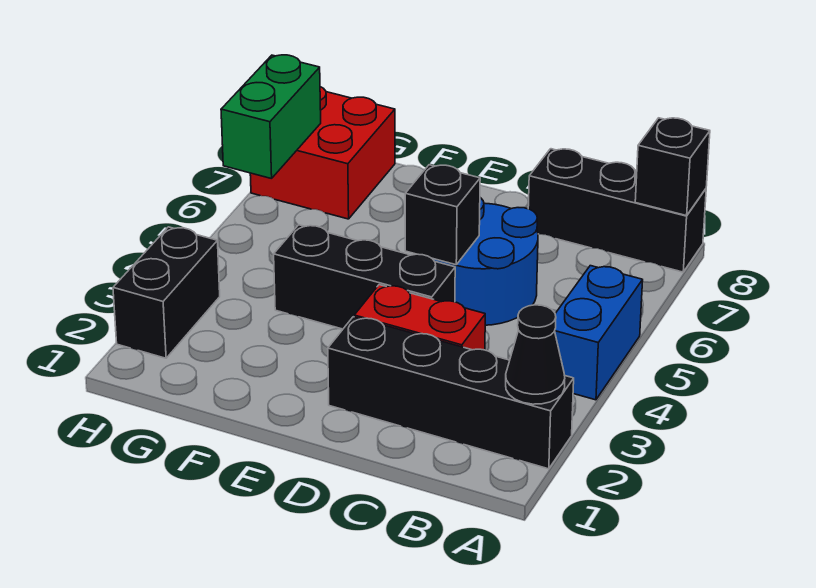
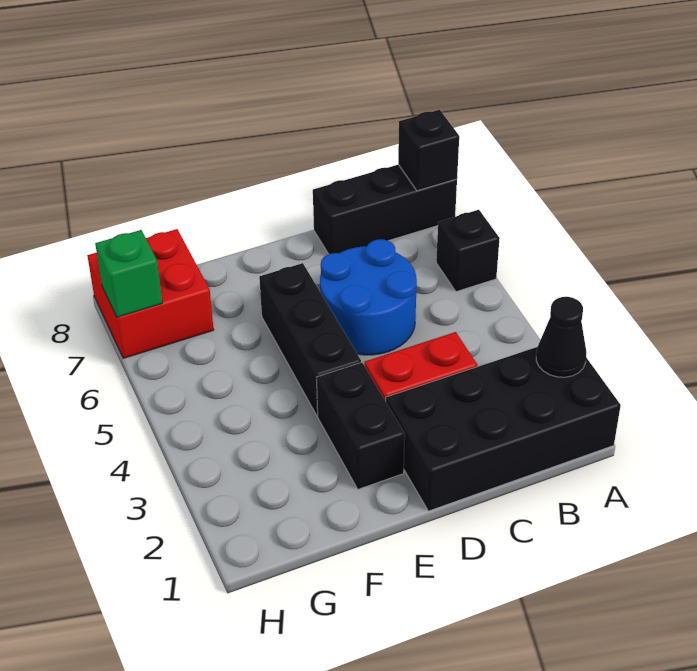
black 1x4 brick [328,317,574,469] -> black 2x4 brick [386,347,621,511]
blue 1x2 brick [555,266,643,400] -> none
black 1x3 brick [274,225,455,329] -> black 1x3 brick turned to [259,263,361,416]
black 1x1 brick [405,165,480,265] -> black 1x1 brick moved to [436,210,500,292]
black 1x2 brick [113,227,220,358] -> black 1x2 brick moved to [317,362,405,489]
green 1x2 brick [221,55,321,179] -> green 1x1 brick [95,230,162,317]

